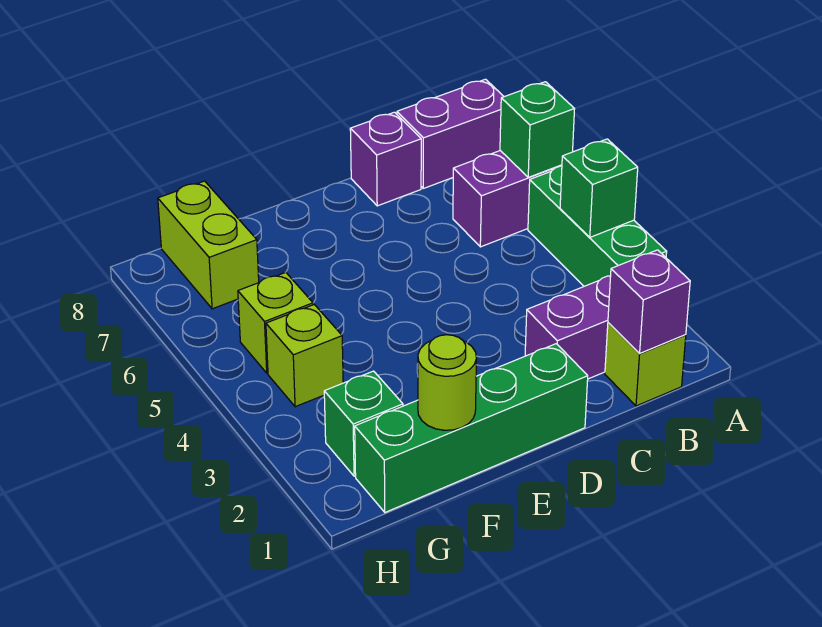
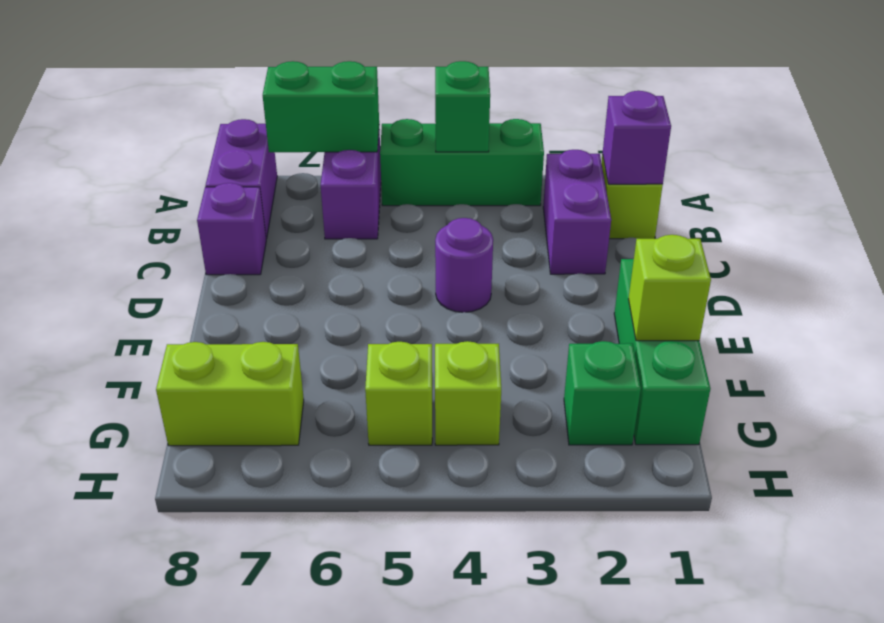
green 1x1 brick [500,82,574,177] -> green 1x2 brick [263,61,379,152]
green 1x4 brick [355,344,588,512] -> green 1x3 brick [614,259,710,445]
none -> purple 1x1 round brick [435,218,493,312]
lime 1x1 round brick [418,335,476,430] -> lime 1x1 brick [628,235,711,341]

